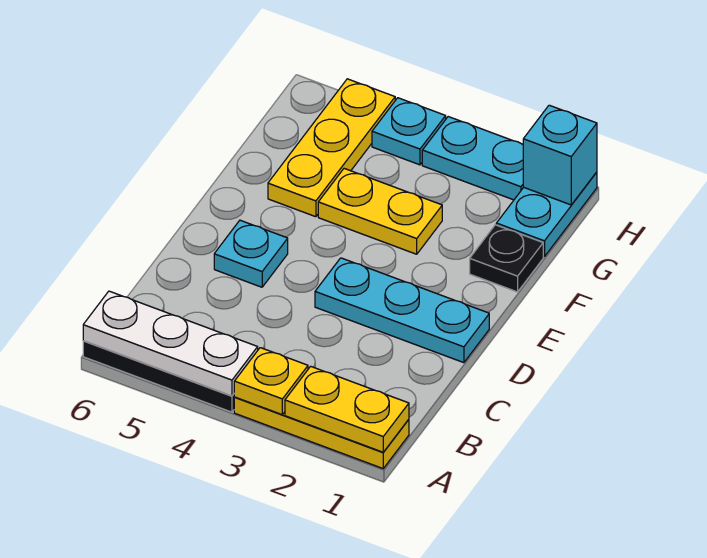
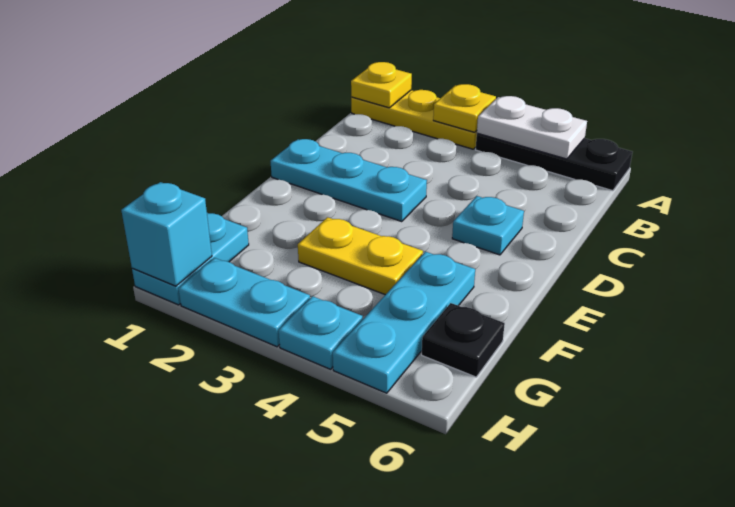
yellow 1x2 plate [285,366,409,452] -> yellow 1x1 plate [351,62,412,108]
white 1x3 plate [83,291,258,396] -> white 1x2 plate [477,96,587,159]
black 1x1 plate [470,225,543,292] -> black 1x1 plate moved to [422,303,505,377]
yellow 1x3 plate [268,79,395,217] -> cyan 1x3 plate [333,252,475,393]

